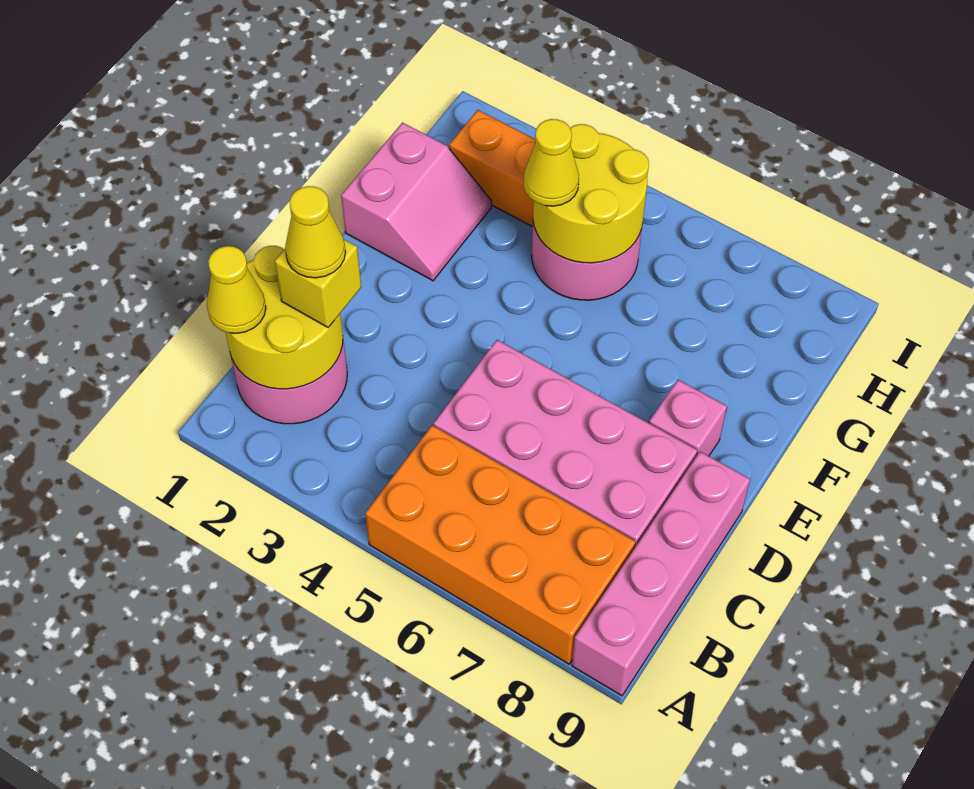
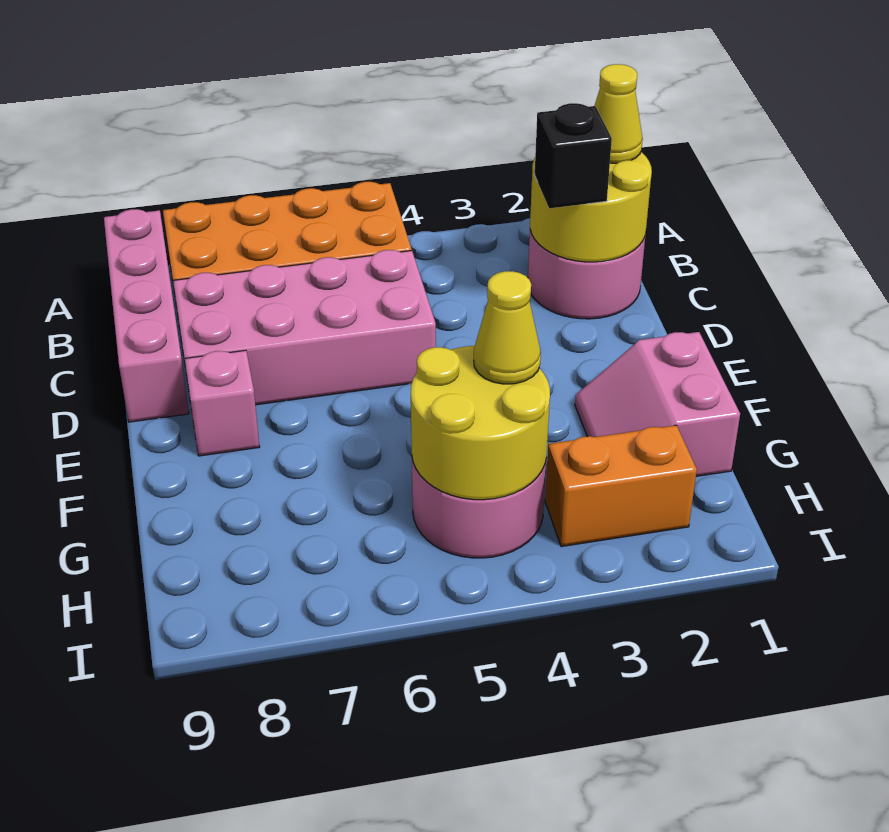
yellow 1x1 brick [275,240,361,327] -> black 1x1 brick [535,103,612,208]
yellow 1x1 cone [285,186,345,278] -> none

